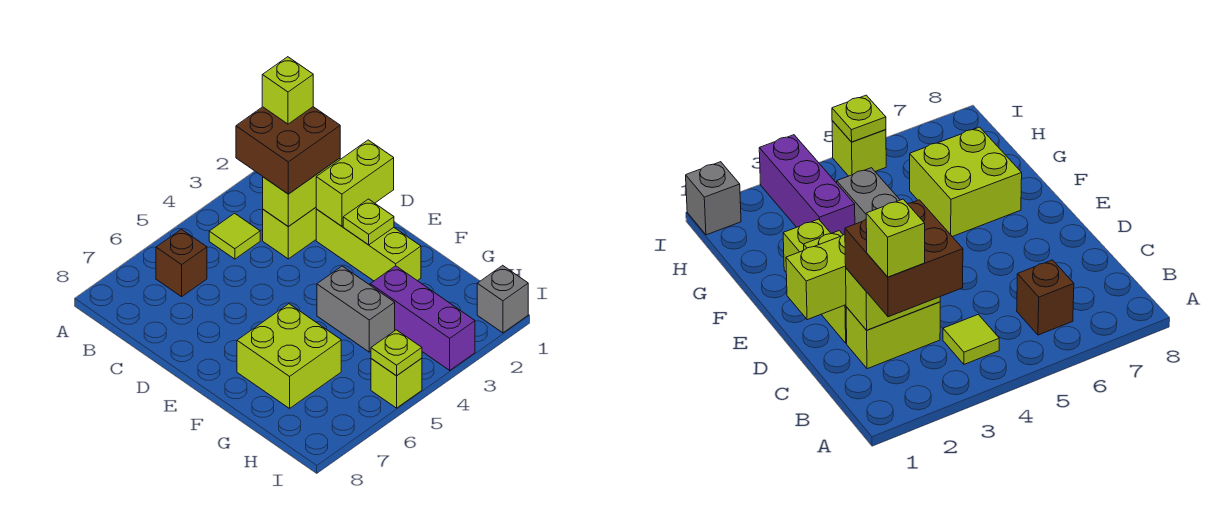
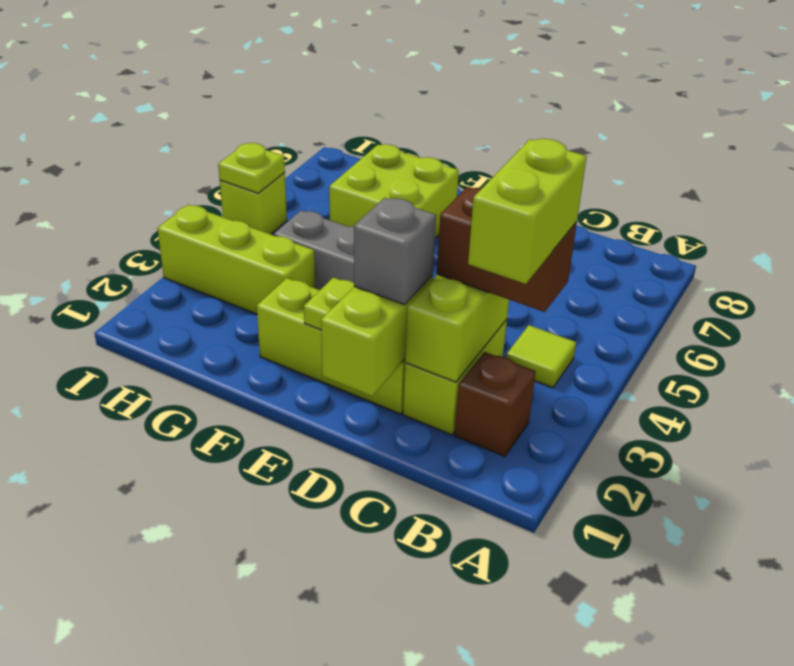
brown 2x2 brick [236,107,340,194] -> brown 1x2 brick [437,187,577,312]
lime 1x1 brick [262,57,313,124] -> lime 1x2 brick [468,139,587,284]
brown 1x1 brick [156,229,207,297] -> brown 1x1 brick moved to [455,352,536,456]
purple 1x3 brick [370,266,475,370] -> lime 1x3 brick [157,205,315,314]
grey 1x1 brick [477,265,528,333] -> grey 1x1 brick moved to [354,198,436,305]

